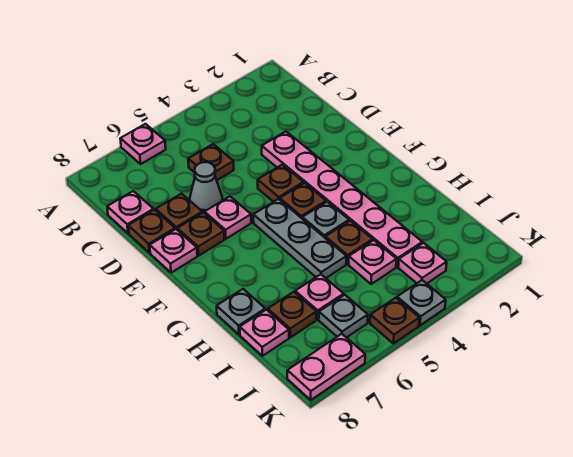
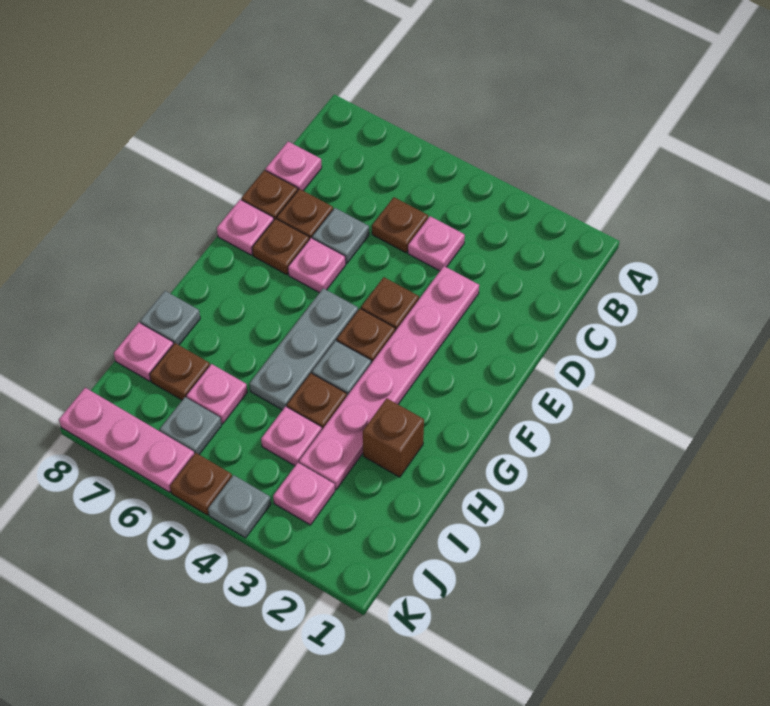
pink 1x1 plate [120,124,166,164] -> pink 1x1 plate moved to [408,216,465,271]
grey 1x1 cone [190,162,223,213] -> grey 1x1 plate [312,208,369,264]
none -> brown 1x1 brick [363,398,424,477]
pink 1x2 plate [287,334,365,400] -> pink 1x3 plate [59,388,194,492]

